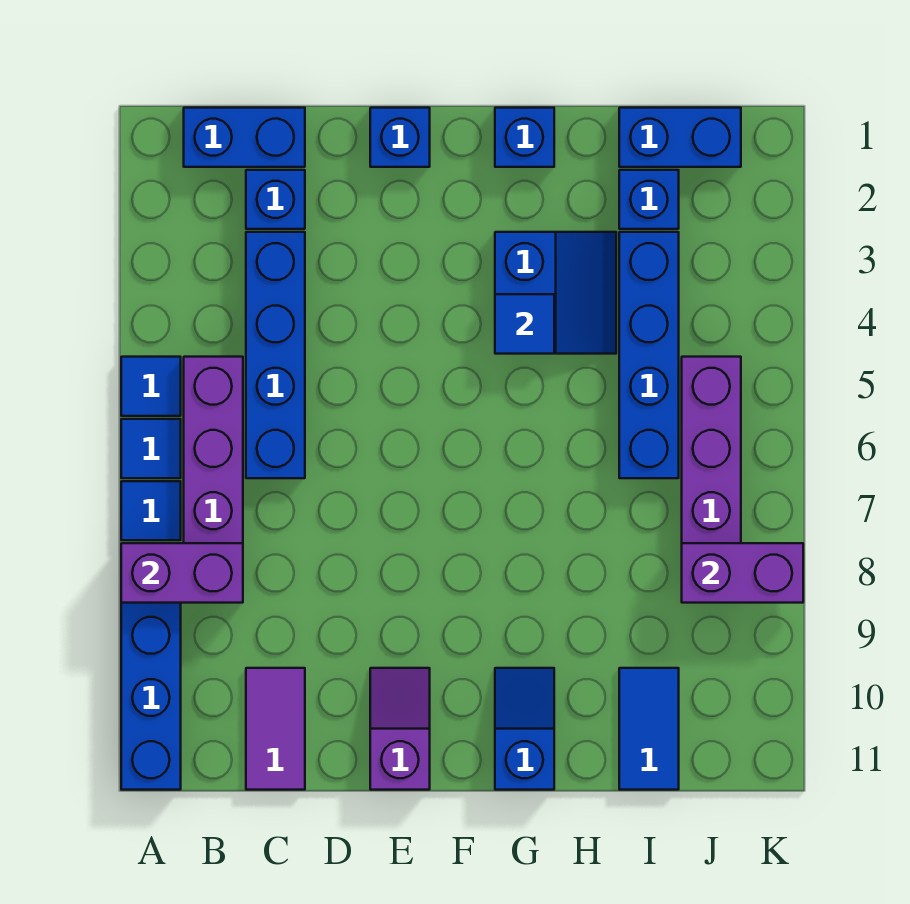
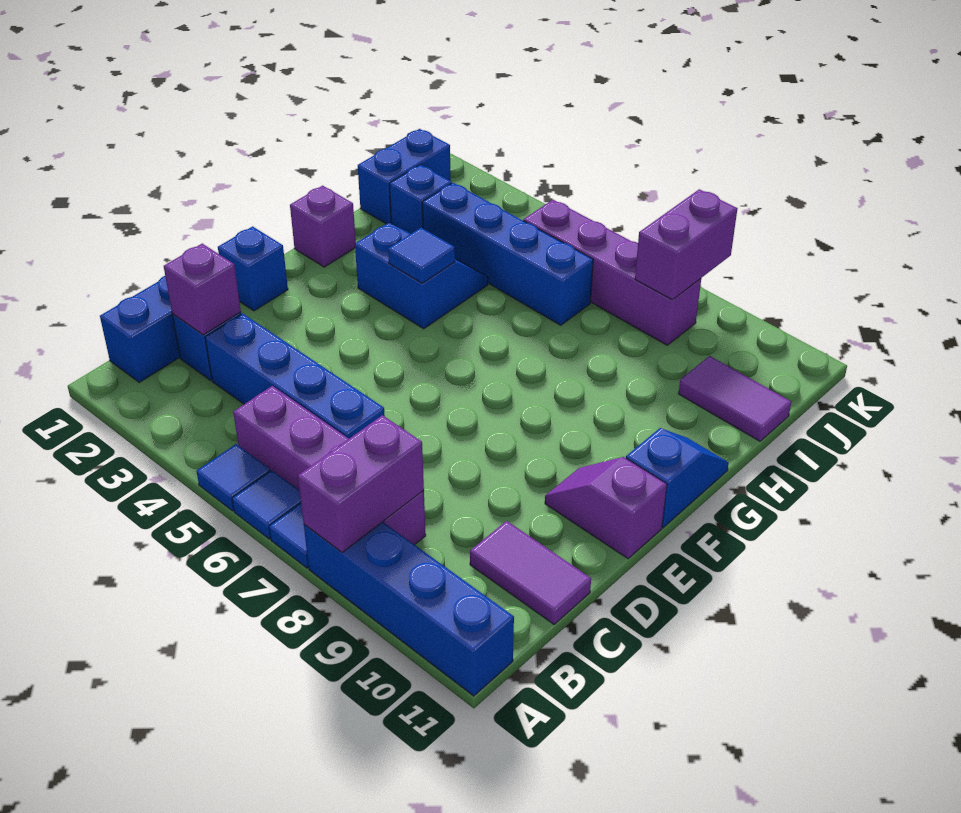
none -> purple 1x1 brick [164,244,241,335]
blue 1x1 brick [495,108,554,167] -> purple 1x1 brick [290,186,356,267]
blue 1x2 slope [495,668,554,790] -> blue 1x2 slope turned to [626,428,729,528]
blue 1x2 tile [619,668,679,790] -> purple 1x2 tile [679,356,791,441]

